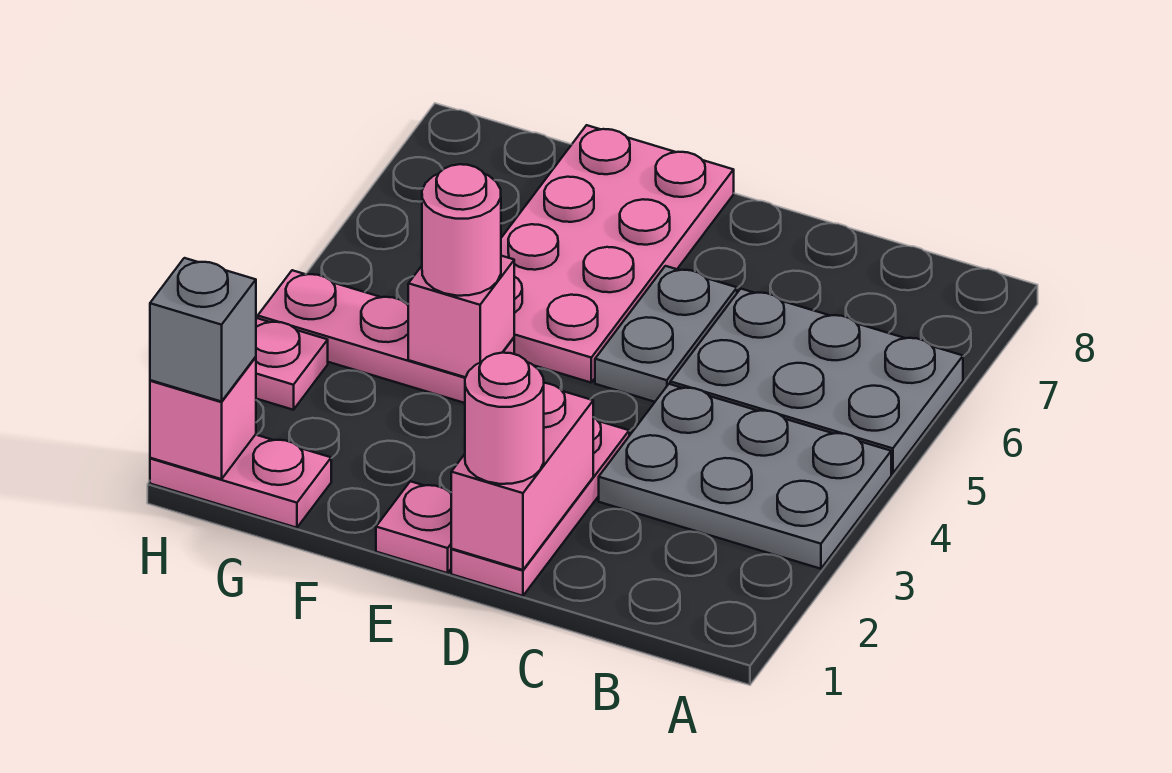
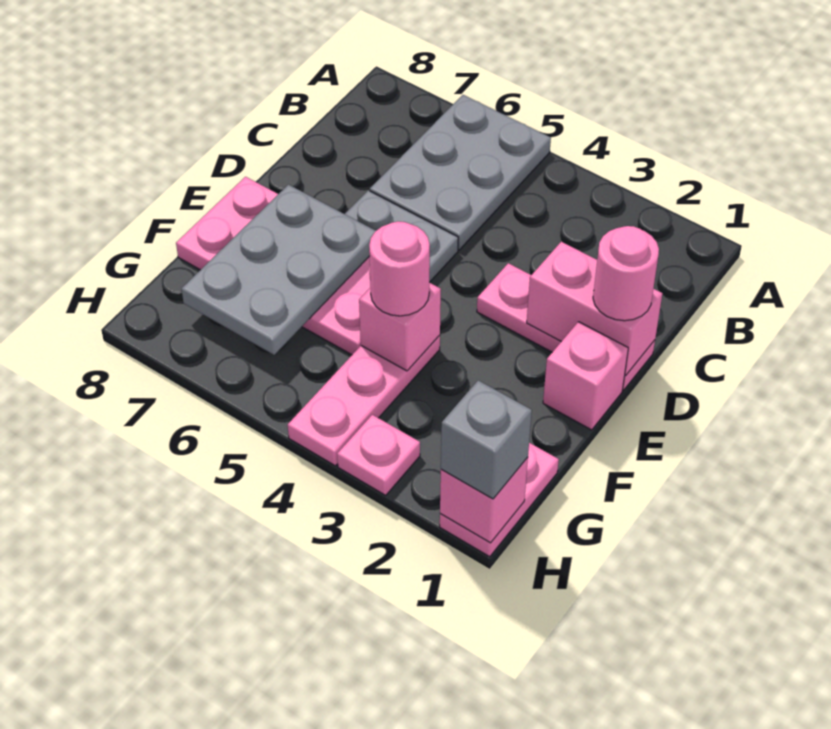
grey 2x3 plate [599,384,891,569] -> grey 2x3 plate moved to [182,185,376,355]
pink 1x1 plate [376,481,451,573] -> pink 1x1 brick [543,322,628,430]

